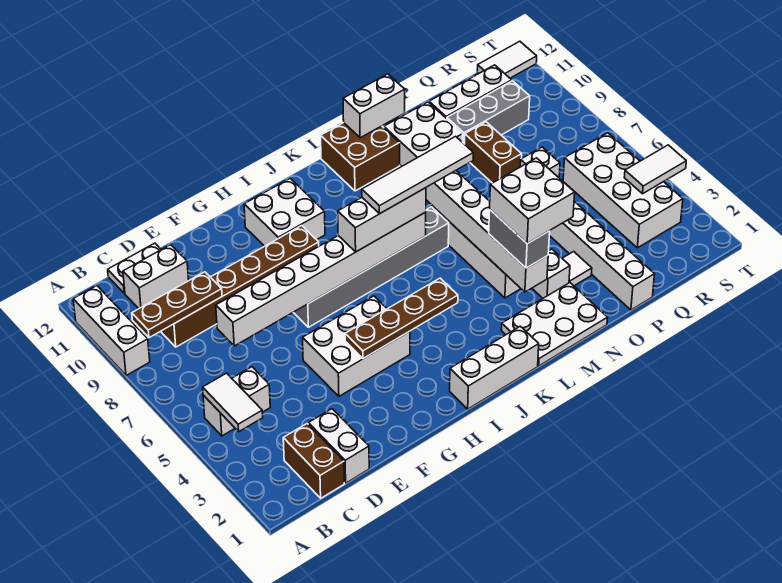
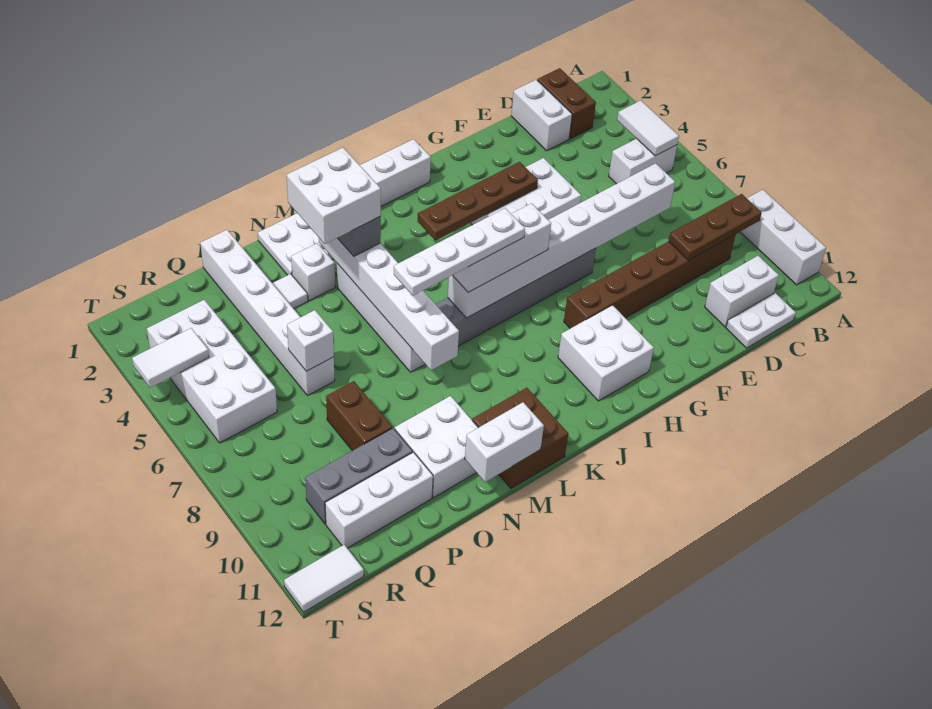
white 1x4 tile [362,136,473,214] -> white 1x4 plate [394,208,525,296]

